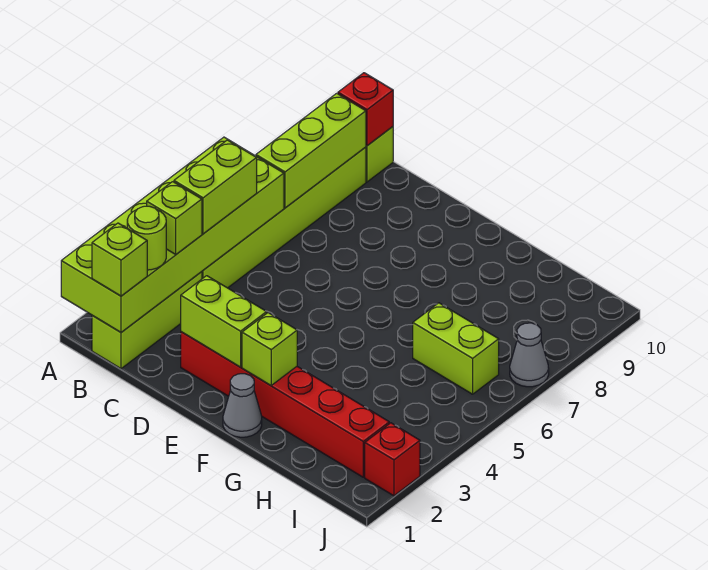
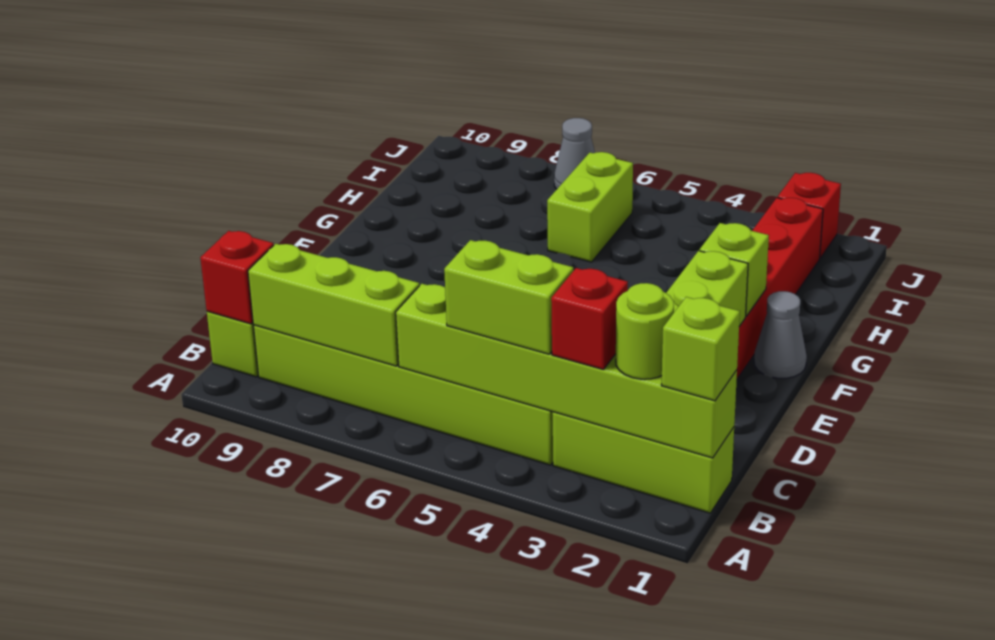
lime 2x6 brick [61,137,284,332] -> lime 1x6 brick [396,284,737,458]
lime 1x1 brick [147,182,202,254] -> red 1x1 brick [551,268,628,370]

